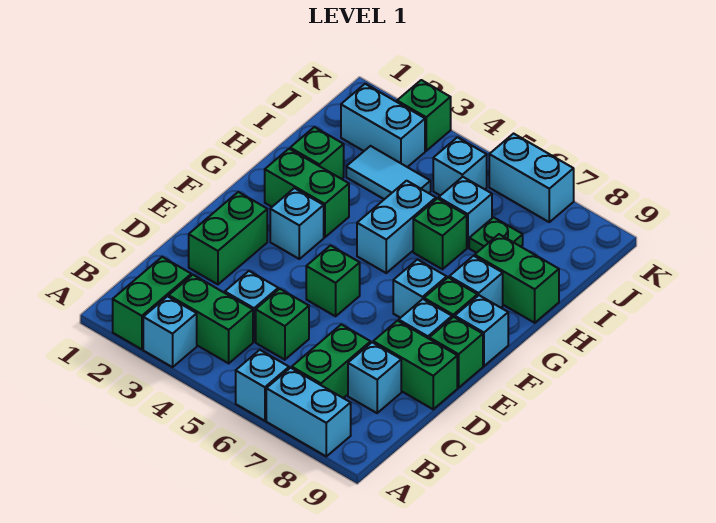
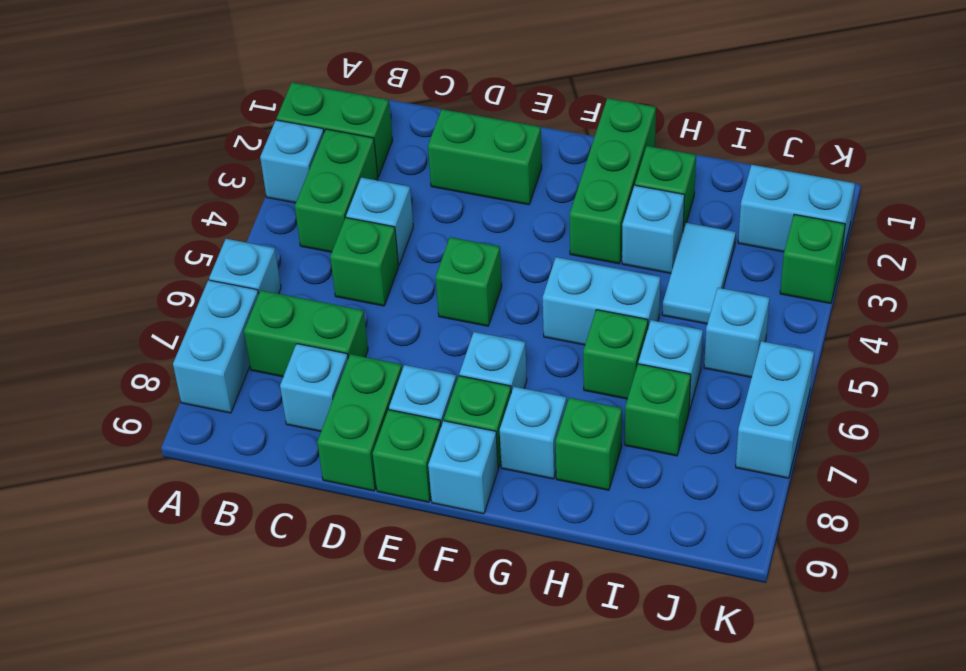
cyan 1x1 brick [270,188,324,259] -> cyan 1x1 brick moved to [622,185,685,273]
green 1x2 brick [265,149,349,237] -> green 1x3 brick [570,98,656,264]
green 1x2 brick [475,234,559,323] -> green 1x1 brick [556,398,622,490]
green 1x1 plate [469,217,523,253] -> green 1x1 brick [625,364,691,456]
cyan 1x2 brick [341,84,425,167] -> cyan 1x2 brick turned to [738,165,855,260]

